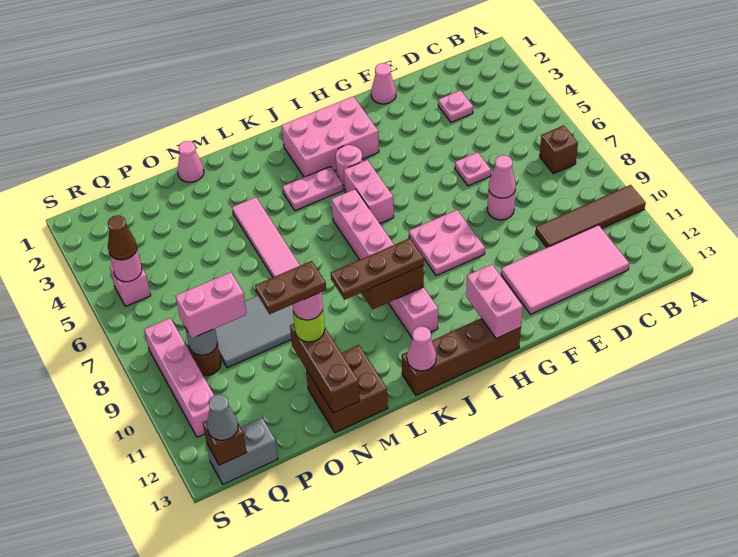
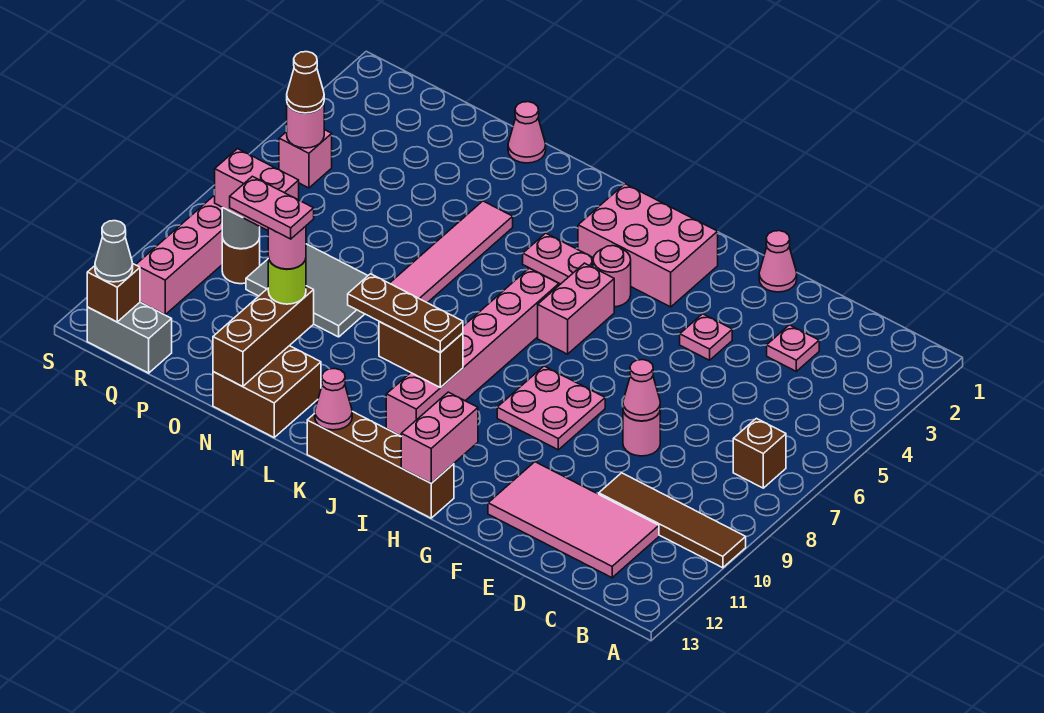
pink 1x1 plate [455,152,491,186] -> pink 1x1 plate moved to [680,314,732,360]
brown 1x2 plate [255,261,326,314] -> pink 1x2 plate [230,176,314,239]

